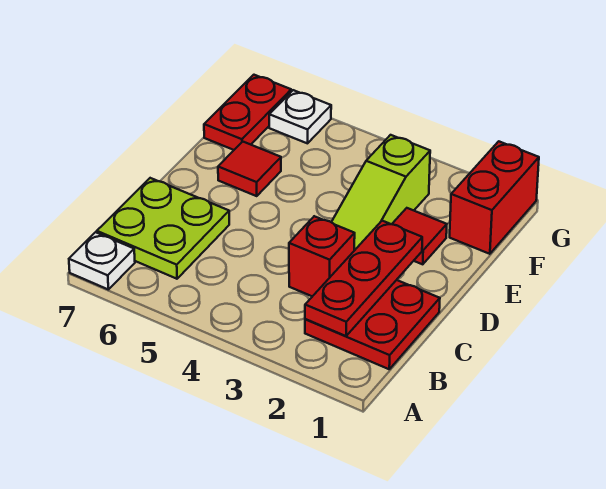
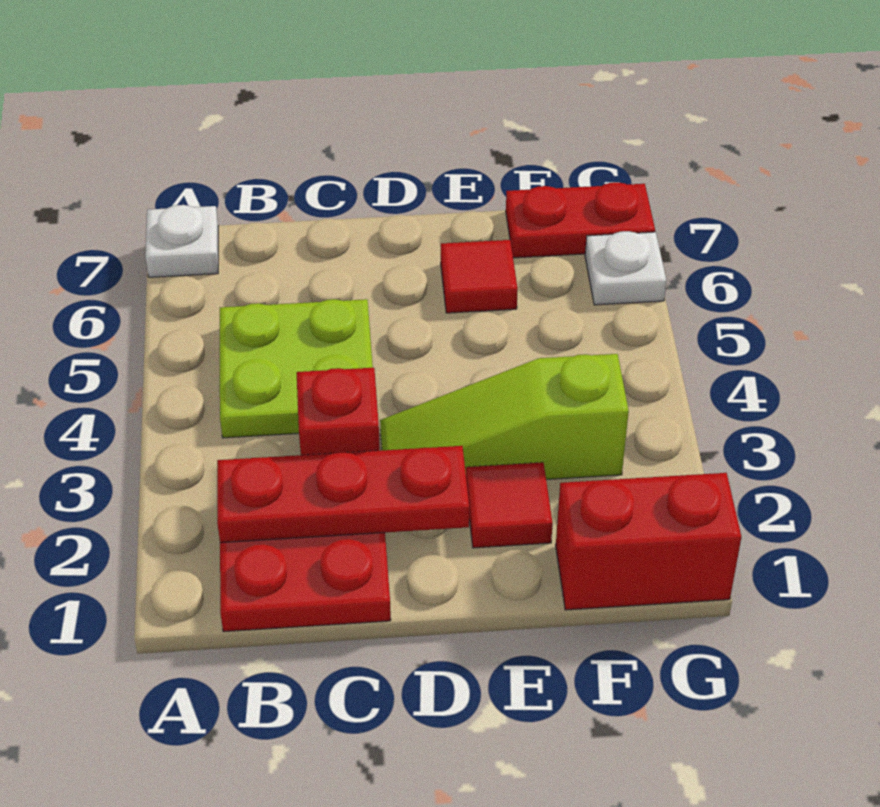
lime 2x2 plate [97,178,229,279] -> lime 2x2 plate moved to [220,299,373,438]

